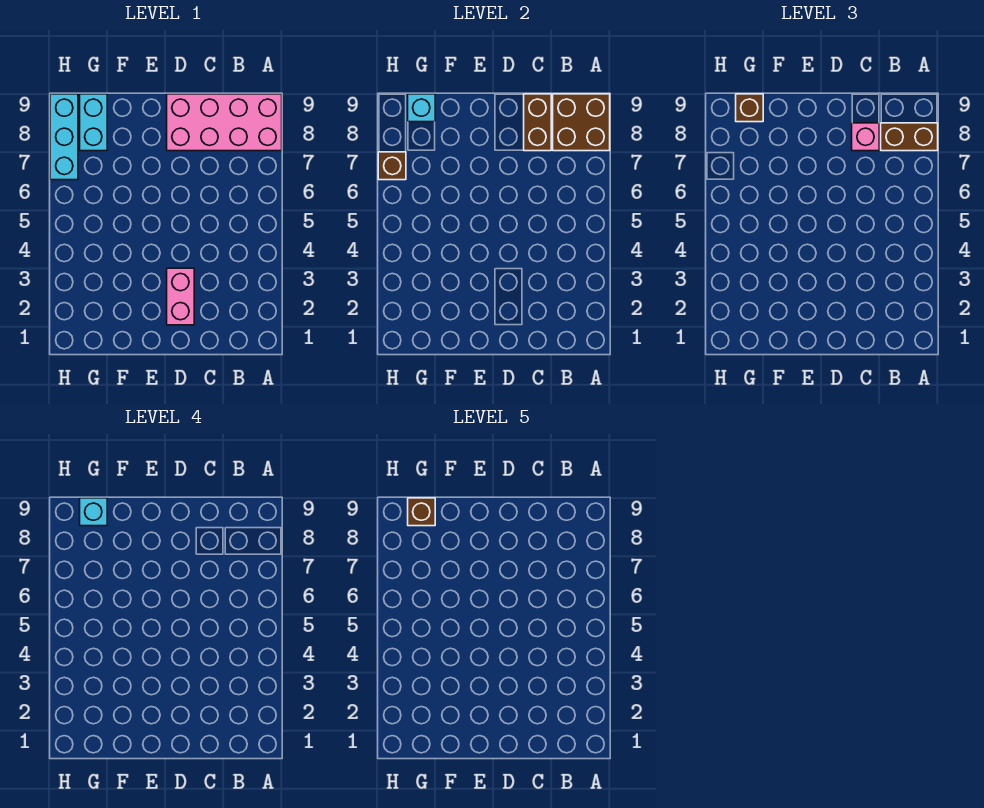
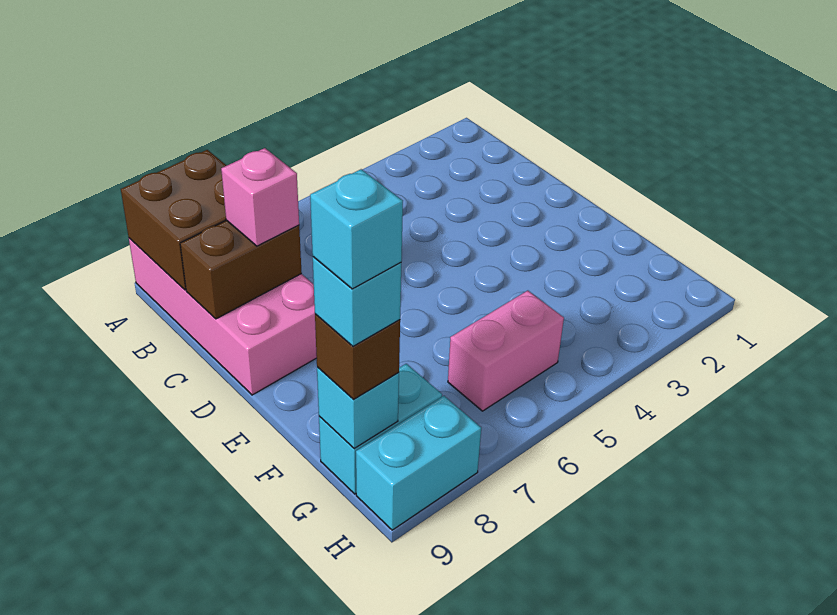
brown 1x2 brick [881,123,938,151] -> none
pink 1x2 brick [167,268,194,325] -> pink 1x2 brick moved to [448,291,564,411]
brown 1x1 brick [408,498,435,526] -> cyan 1x1 brick [310,169,403,289]
cyan 1x3 brick [50,94,78,180] -> cyan 1x2 brick [356,396,481,530]
brown 1x1 brick [378,152,406,180] -> none

